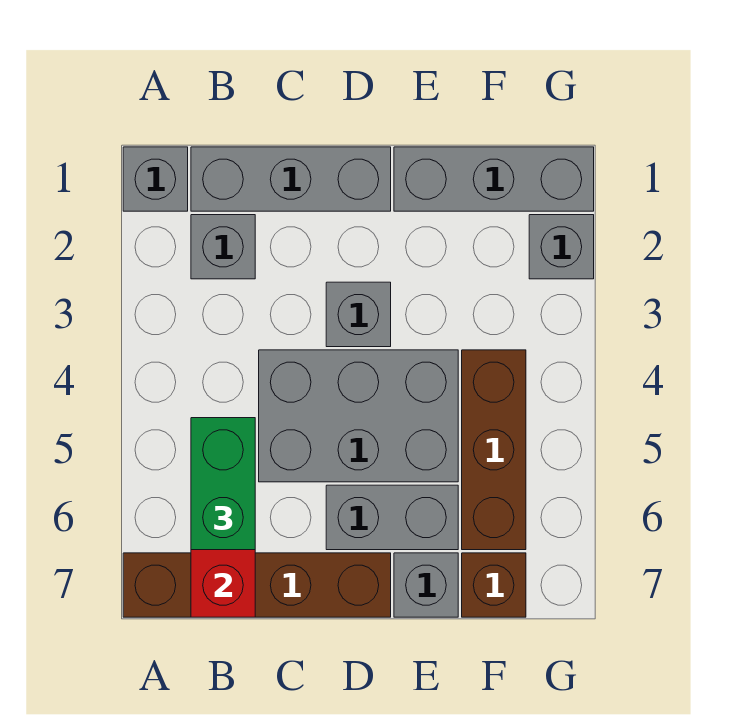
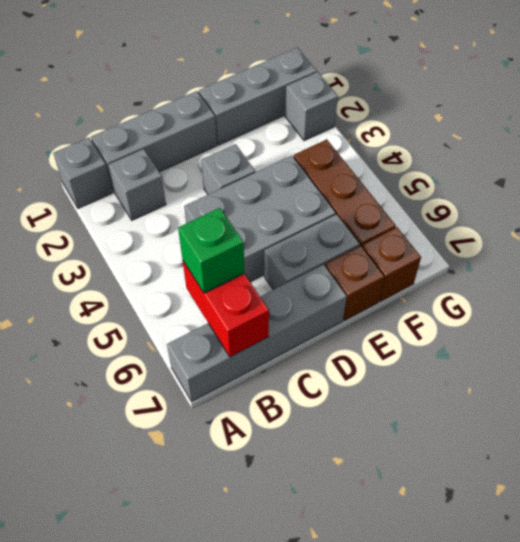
brown 1x4 brick [123,553,391,617] -> grey 1x4 brick [167,265,347,402]
green 1x2 brick [191,418,255,550] -> green 1x1 brick [178,208,244,293]
grey 1x1 brick [394,553,458,617] -> brown 1x1 brick [325,246,384,320]

